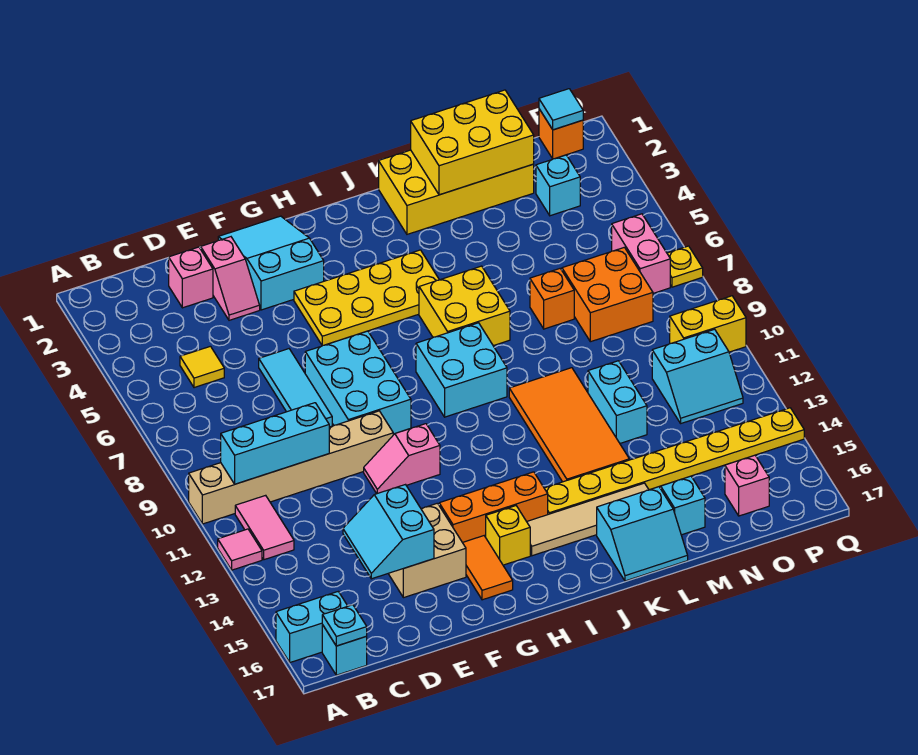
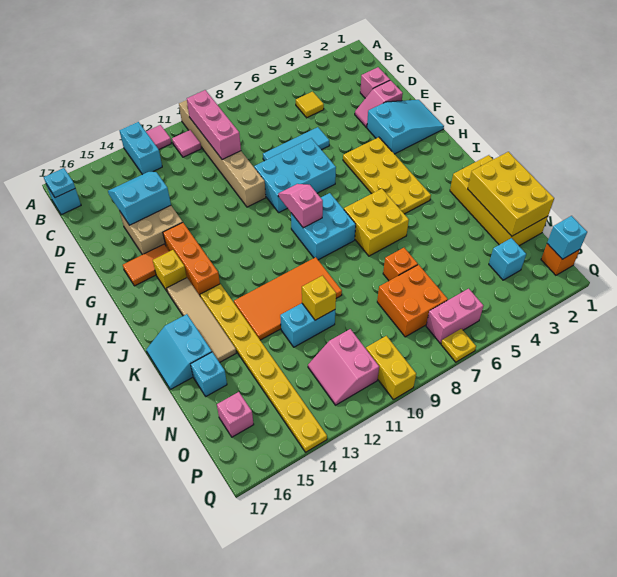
cyan 1x2 brick [276,592,347,662] -> cyan 1x2 brick moved to [119,122,162,175]
cyan 1x3 brick [221,403,329,484] -> pink 1x3 brick [187,90,241,160]
pink 1x2 tile [235,495,294,560] -> pink 1x1 tile [172,130,201,157]
pink 1x2 slope [364,424,440,494] -> pink 1x2 slope moved to [278,184,323,228]
none -> yellow 1x1 brick [302,276,336,320]
cyan 2x2 slope [652,329,743,423] -> pink 2x2 slope [308,329,379,405]
cyan 1x1 tile [539,89,583,130] -> cyan 1x1 brick [547,216,587,259]

